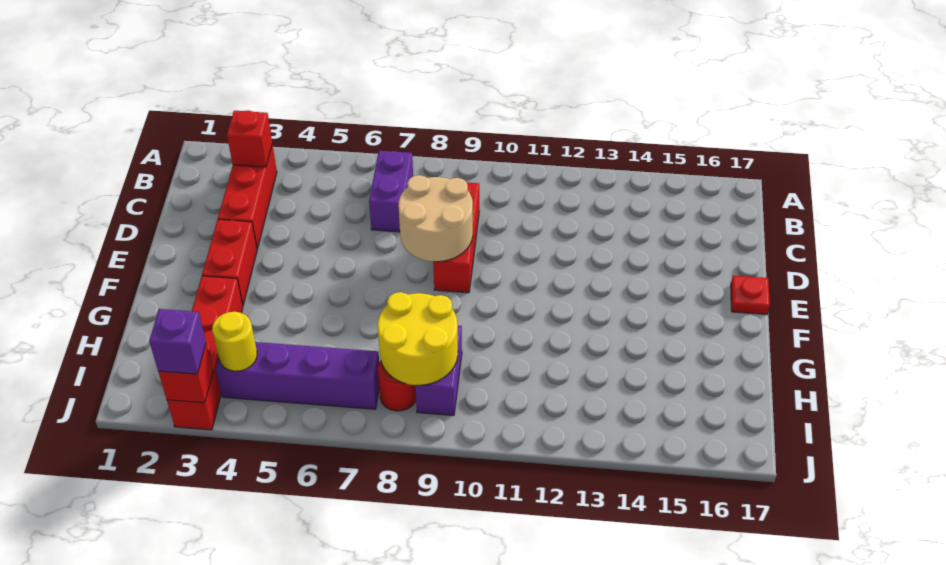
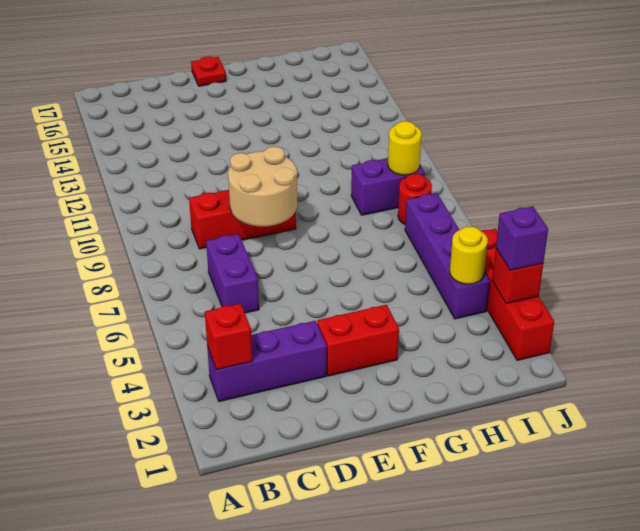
red 1x3 brick [218,144,277,249] -> purple 1x3 brick [207,321,327,402]
purple 1x2 brick [369,151,413,232] -> purple 1x2 brick turned to [206,234,259,313]
red 1x4 brick [167,276,243,430] -> red 1x4 brick turned to [481,229,554,361]
yellow 2x2 round brick [378,292,458,386] -> yellow 1x1 round brick [388,121,422,175]

